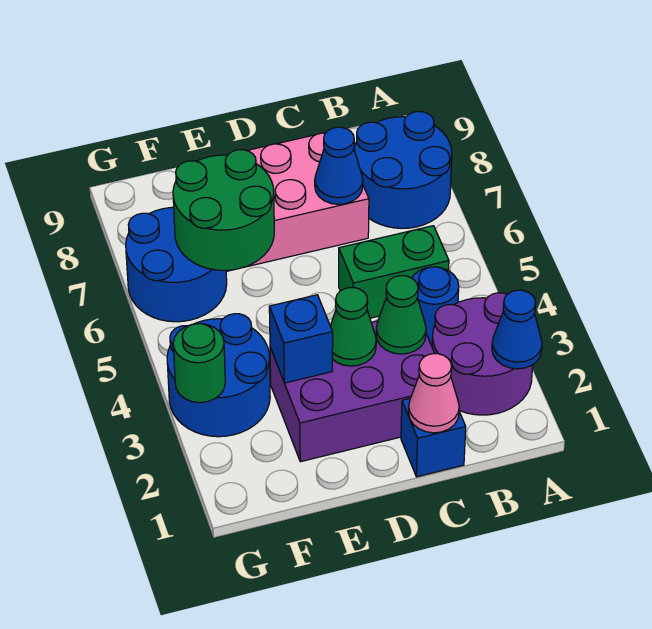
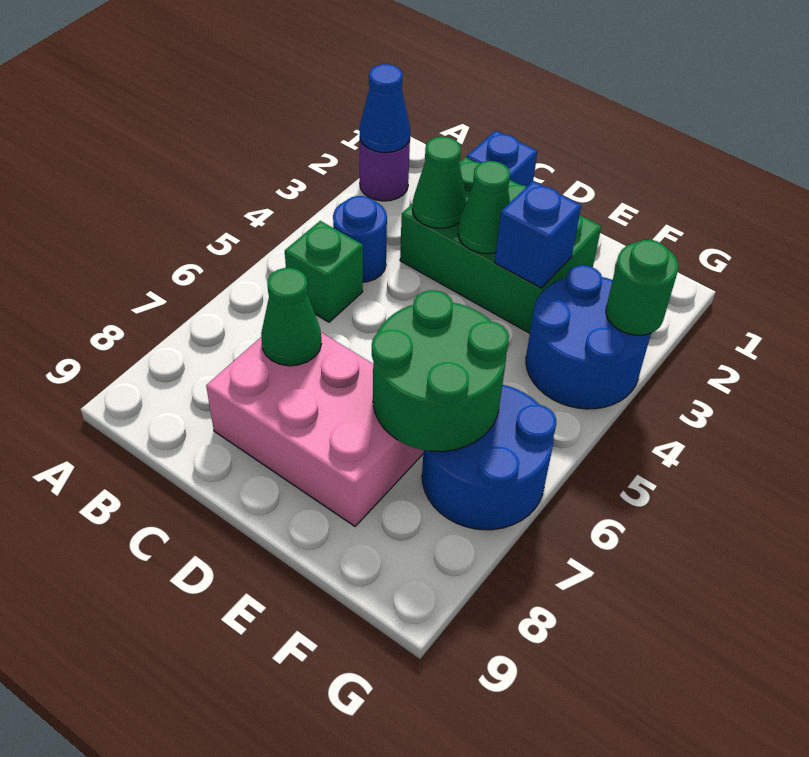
purple 2x2 round brick [432,293,533,415] -> purple 1x1 round brick [360,139,410,201]
blue 2x2 round brick [354,111,452,228] -> none
green 1x2 brick [339,226,449,318] -> green 1x1 brick [285,221,363,322]
pink 1x1 cone [408,354,459,433] -> none
purple 2x3 brick [270,321,435,462] -> green 2x3 brick [400,157,601,333]
blue 1x1 cone [315,127,363,204] -> green 1x1 cone [261,268,321,366]

